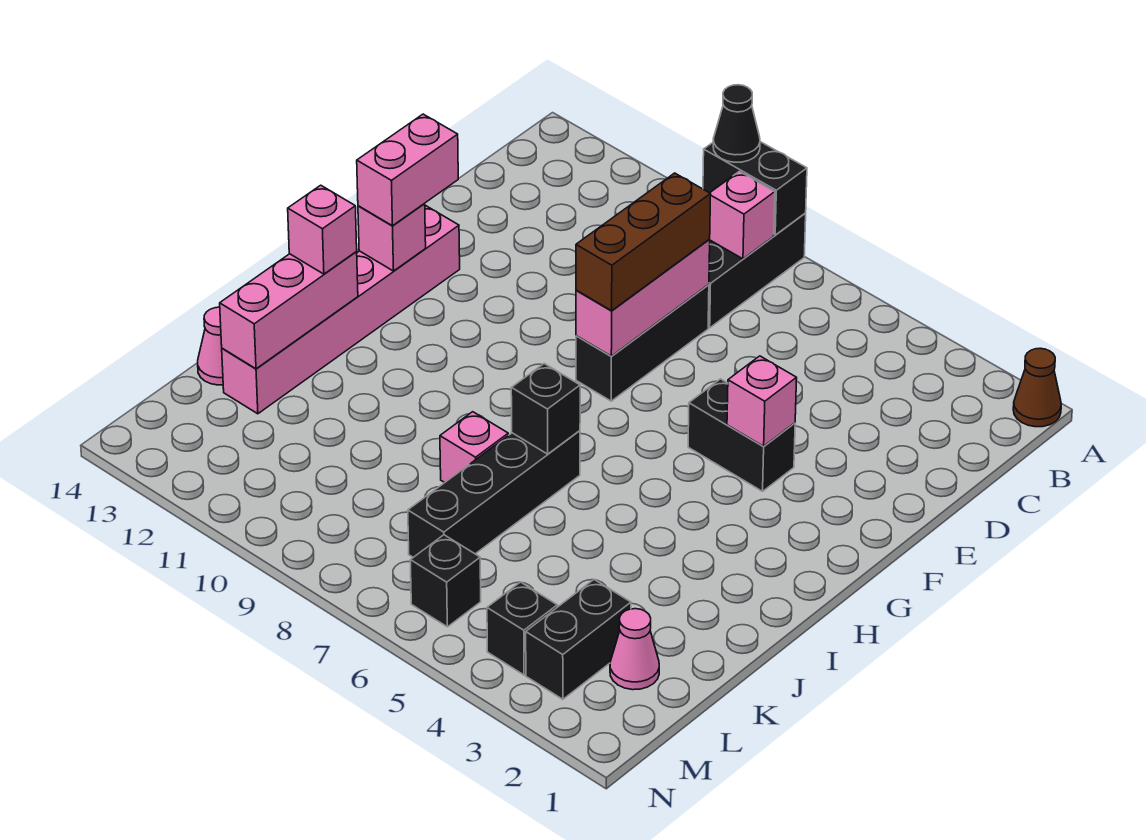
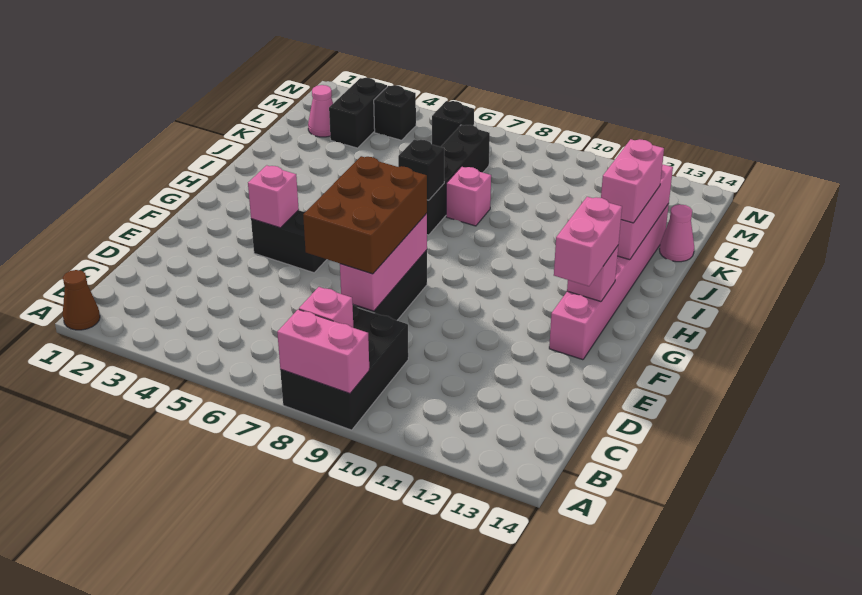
black 1x2 brick [703,142,807,235] -> pink 1x2 brick [277,309,369,394]
black 1x1 cone [713,85,760,162] -> none
brown 1x3 brick [576,173,711,311] -> brown 2x3 brick [303,156,427,274]
pink 1x1 brick [288,185,357,274] -> pink 1x2 brick [601,139,664,223]

